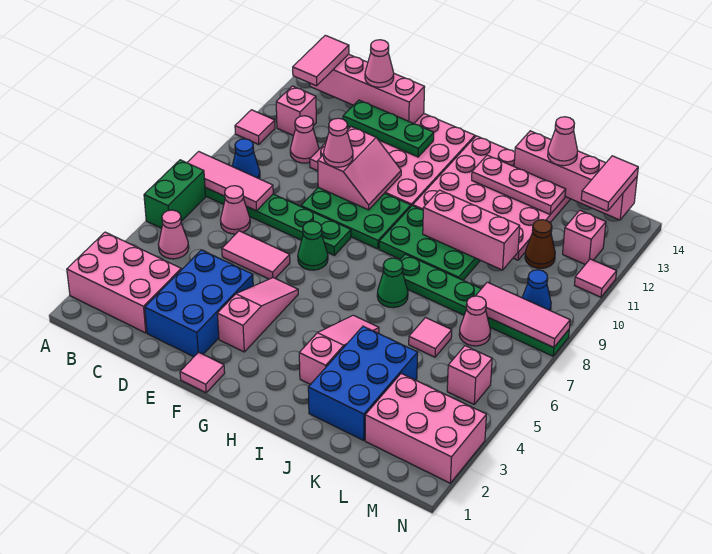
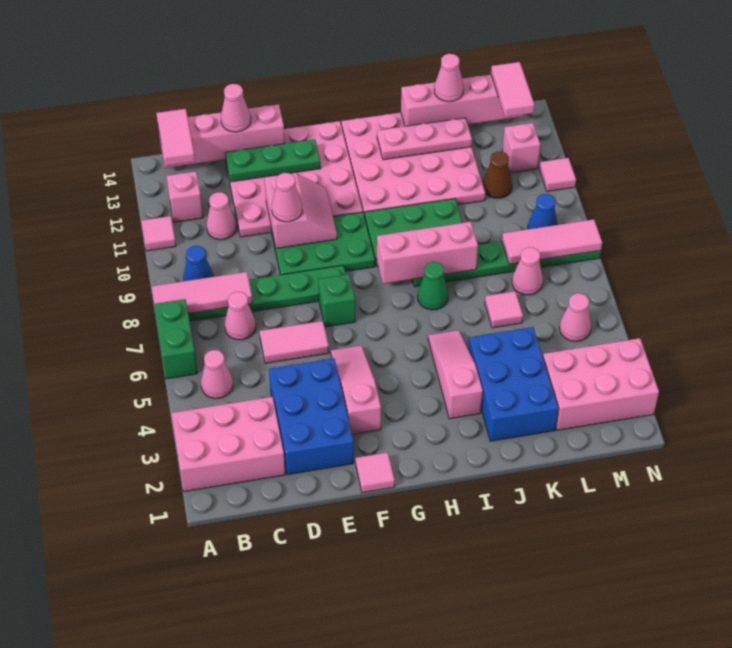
green 1x1 cone [298,221,328,270] -> green 1x1 brick [318,274,355,327]
pink 1x3 brick [423,190,520,270] -> pink 1x3 brick moved to [377,222,478,284]
pink 1x1 brick [447,346,492,404] -> pink 1x1 cone [559,293,591,342]

